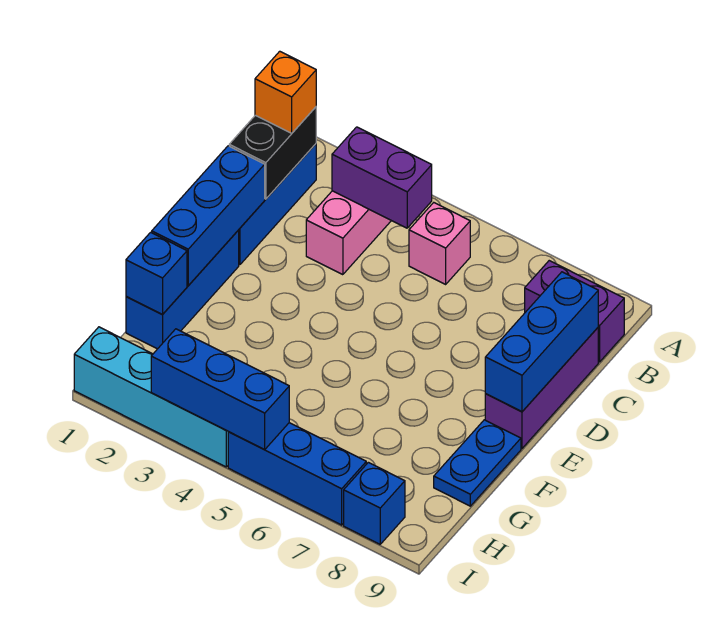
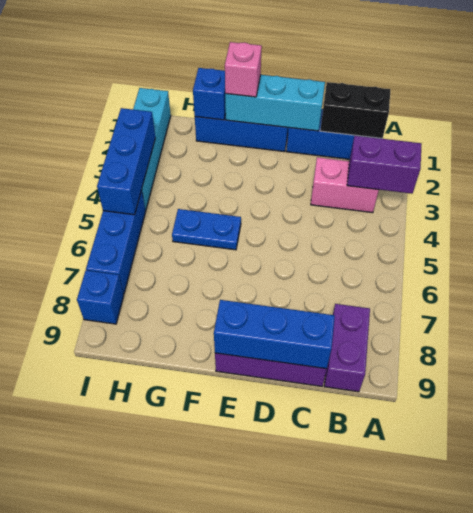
orange 1x1 brick [255,51,316,133] -> none
purple 1x2 brick [332,127,432,228] -> purple 1x2 brick turned to [347,135,422,194]
pink 1x1 brick [409,203,470,284] -> pink 1x1 brick moved to [225,42,262,97]
blue 1x3 brick [152,146,265,286] -> cyan 1x3 brick [225,75,325,131]
blue 1x2 plate [434,420,521,506] -> blue 1x2 plate moved to [172,209,241,250]

